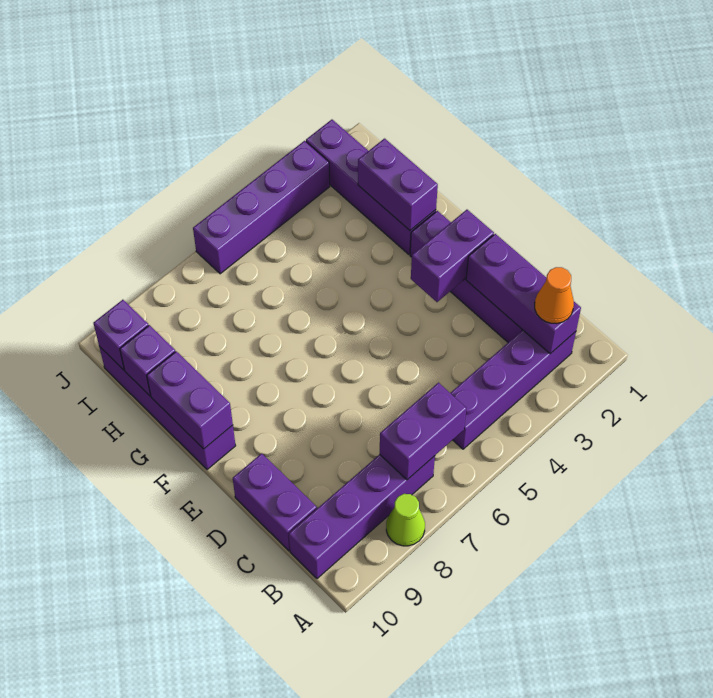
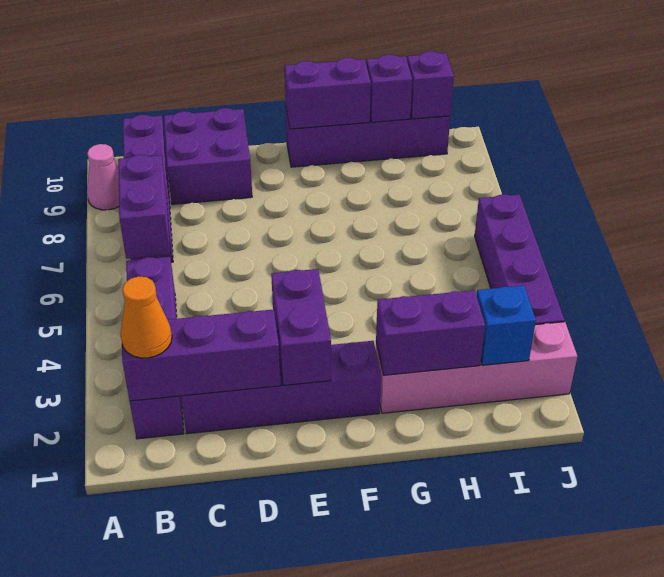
lime 1x1 cone [386,494,425,546] -> none
none -> pink 1x1 cone [87,144,119,210]
purple 1x2 brick [233,453,317,551] -> purple 2x2 brick [164,108,252,204]
purple 1x4 brick [306,120,436,254] -> pink 1x4 brick [376,322,577,413]
none -> blue 1x1 brick [477,286,536,365]

